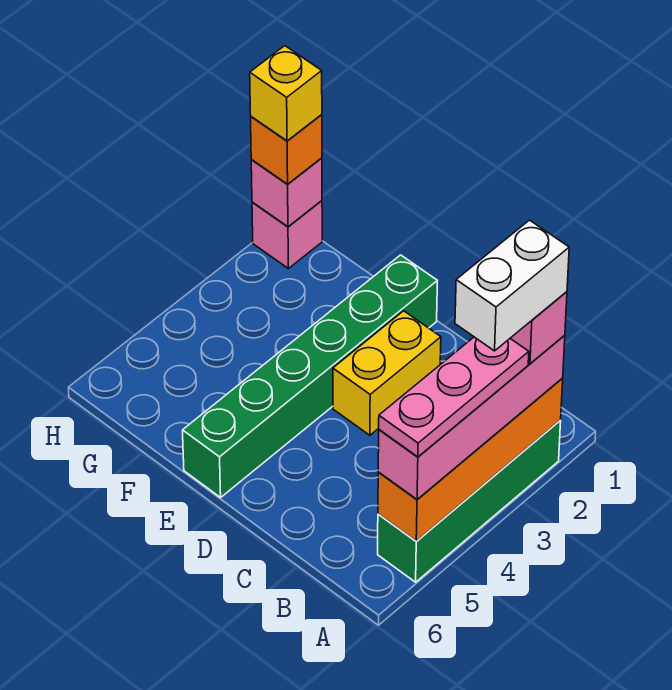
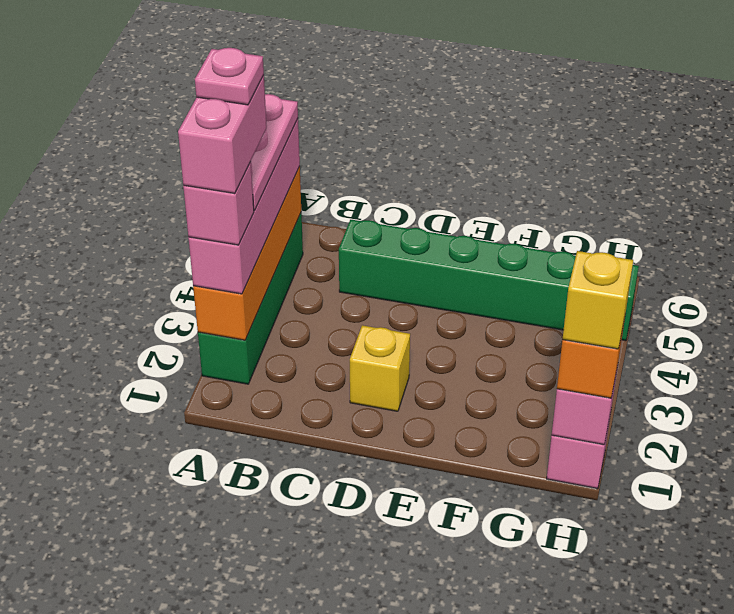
white 1x2 brick [455,220,569,351] -> pink 1x2 brick [178,75,267,194]
none -> pink 1x1 plate [195,48,264,105]
yellow 1x2 brick [333,311,441,435] -> yellow 1x1 brick [350,325,410,411]
green 1x6 brick [183,255,437,497] -> green 1x6 brick turned to [339,220,639,341]

